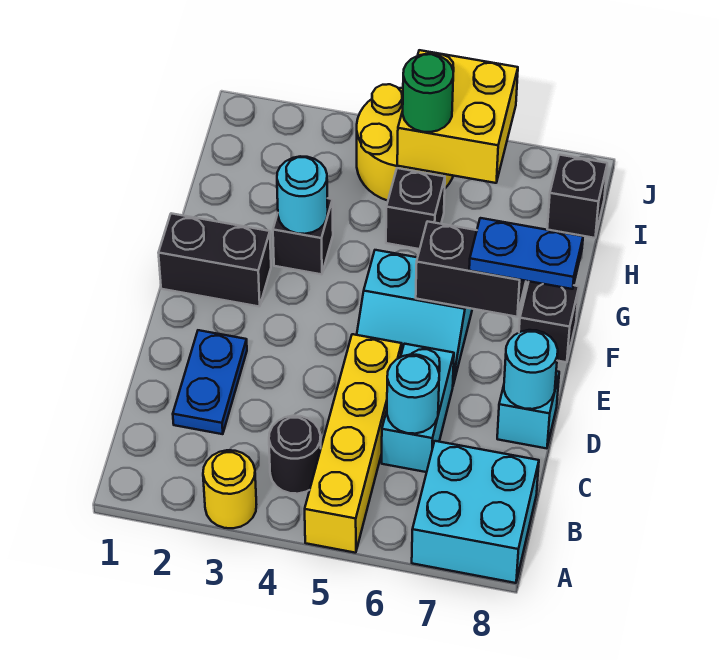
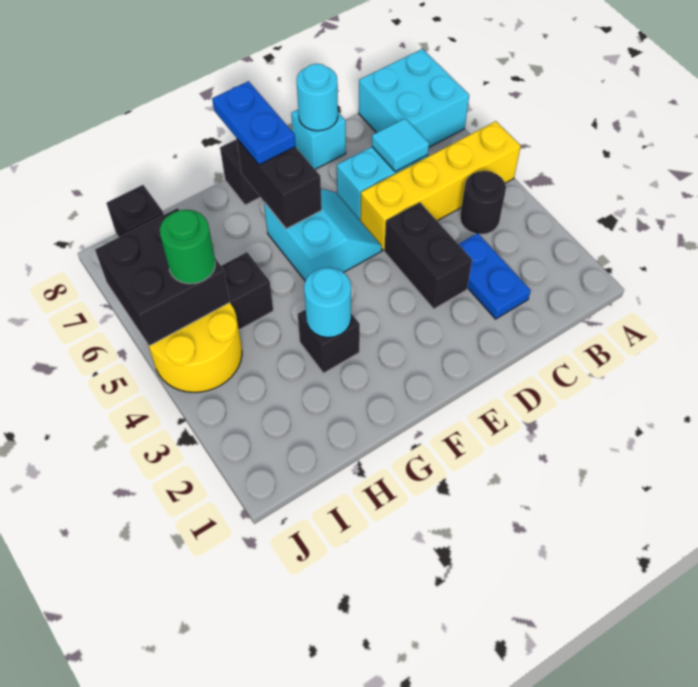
yellow 1x1 round brick [203,450,256,528] -> none
blue 1x2 plate [173,330,247,434] -> blue 1x2 plate turned to [459,233,531,319]
cyan 1x1 round brick [387,355,439,434] -> cyan 1x1 tile [372,118,429,172]
black 1x2 brick [159,213,271,307] -> black 1x2 brick moved to [384,202,472,309]
yellow 2x2 brick [397,50,518,183] -> black 2x2 brick [95,208,230,346]

